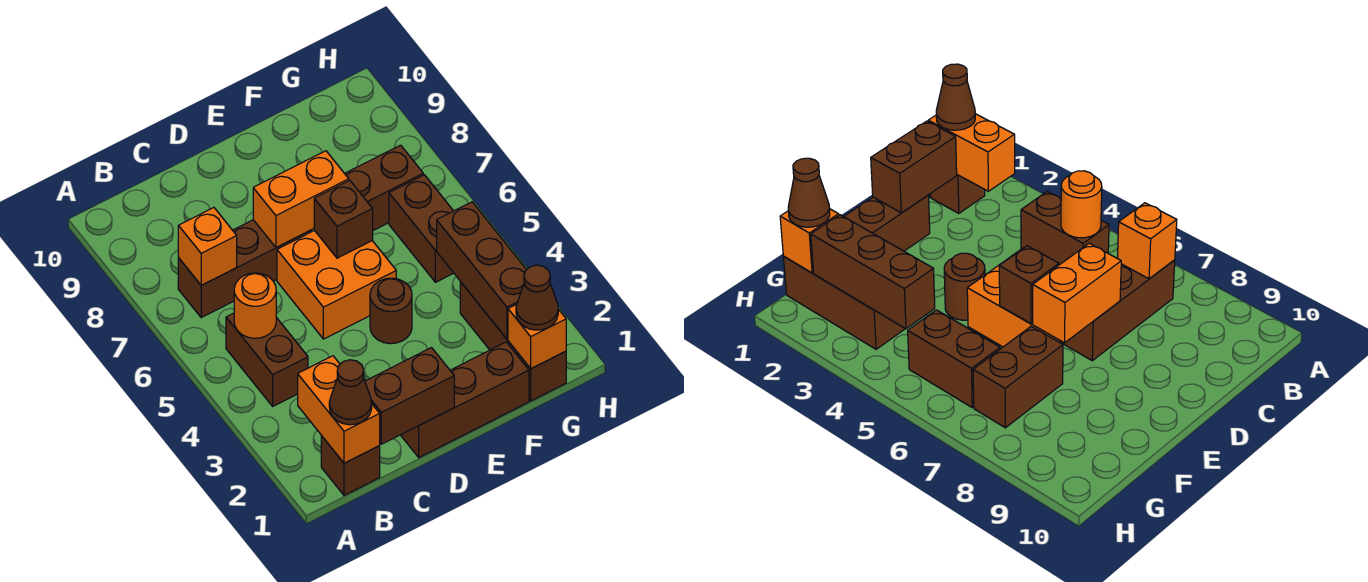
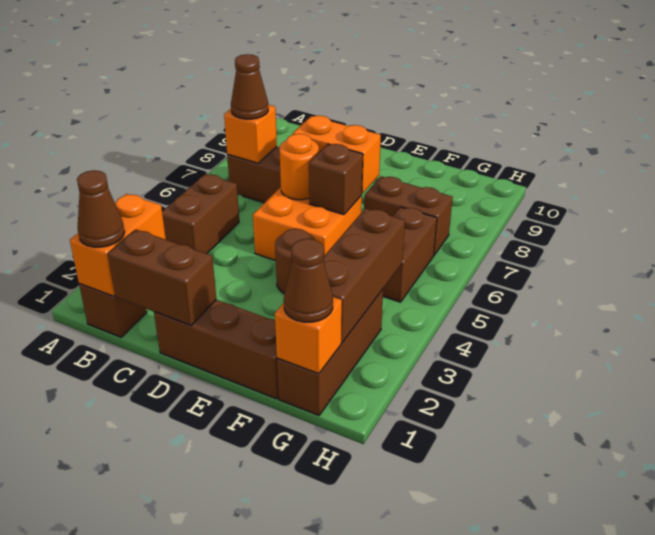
orange 1x1 round brick [234,273,276,338] -> orange 1x1 round brick moved to [279,134,319,200]
none -> brown 1x1 cone [231,54,268,119]

